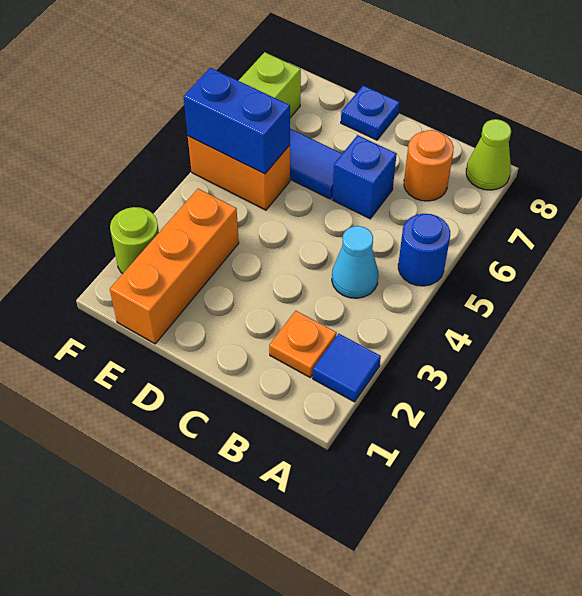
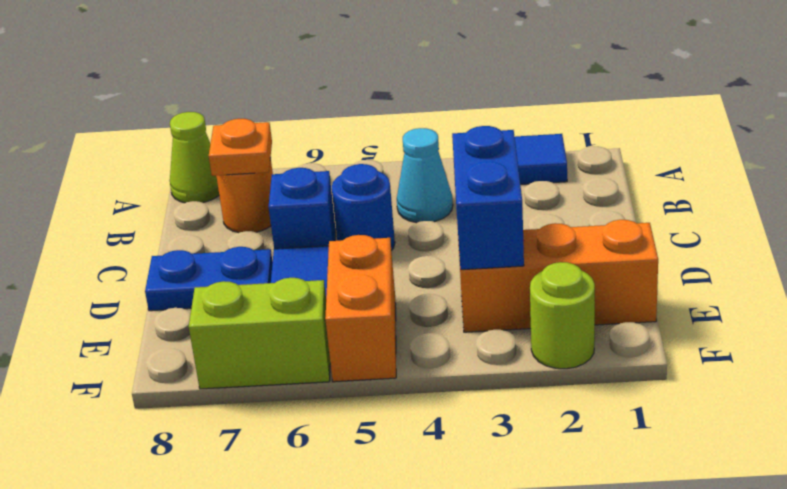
blue 1x1 round brick [398,214,450,286] -> blue 1x1 round brick moved to [332,164,395,250]
orange 1x1 plate [269,311,337,378] -> orange 1x1 plate moved to [209,119,272,176]
blue 1x1 plate [341,85,400,140] -> blue 1x2 plate [145,247,273,311]
blue 1x2 brick [183,68,290,174] -> blue 1x2 brick moved to [452,126,524,270]

